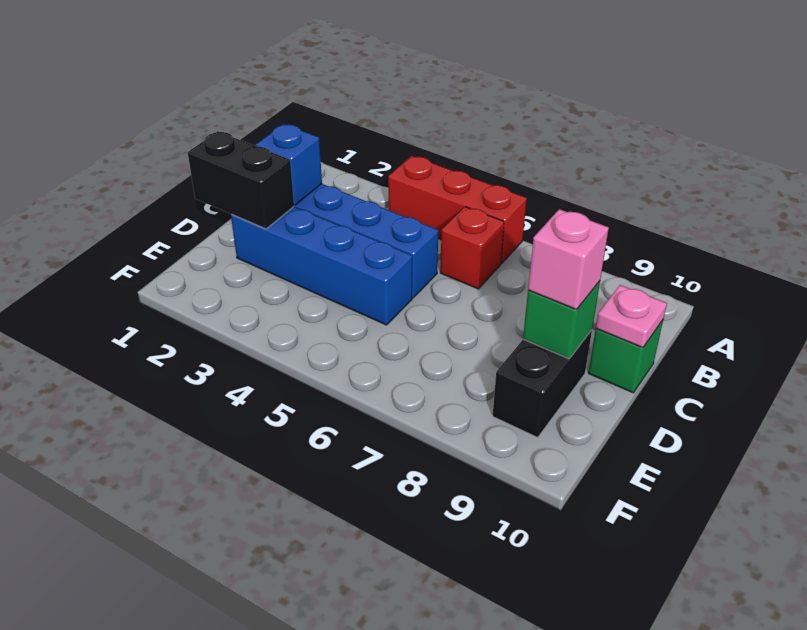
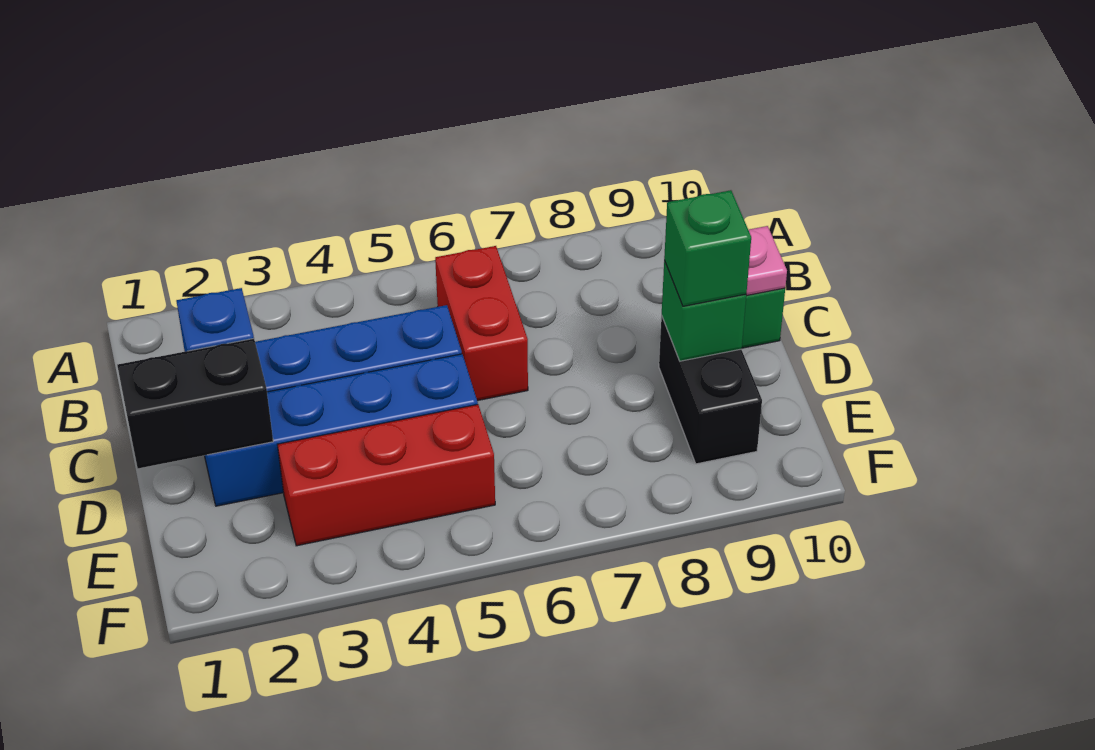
red 1x3 brick [388,156,527,264] -> red 1x3 brick moved to [277,405,495,546]
red 1x1 brick [440,207,504,289] -> red 1x2 brick [435,246,528,401]
pink 1x1 brick [528,209,609,310] -> green 1x1 brick [664,190,751,306]

